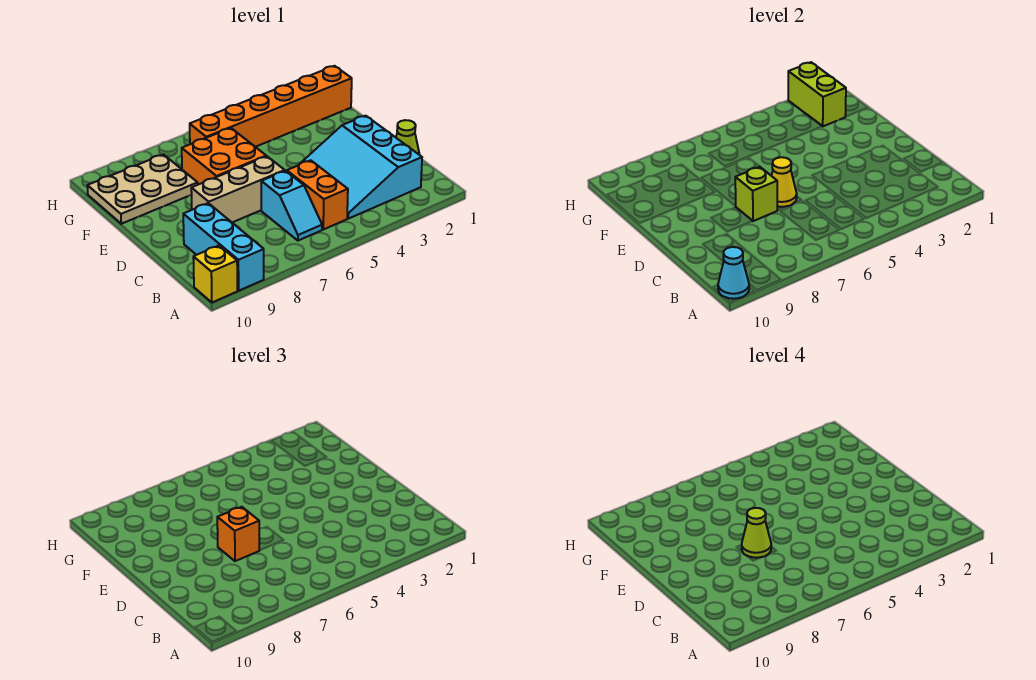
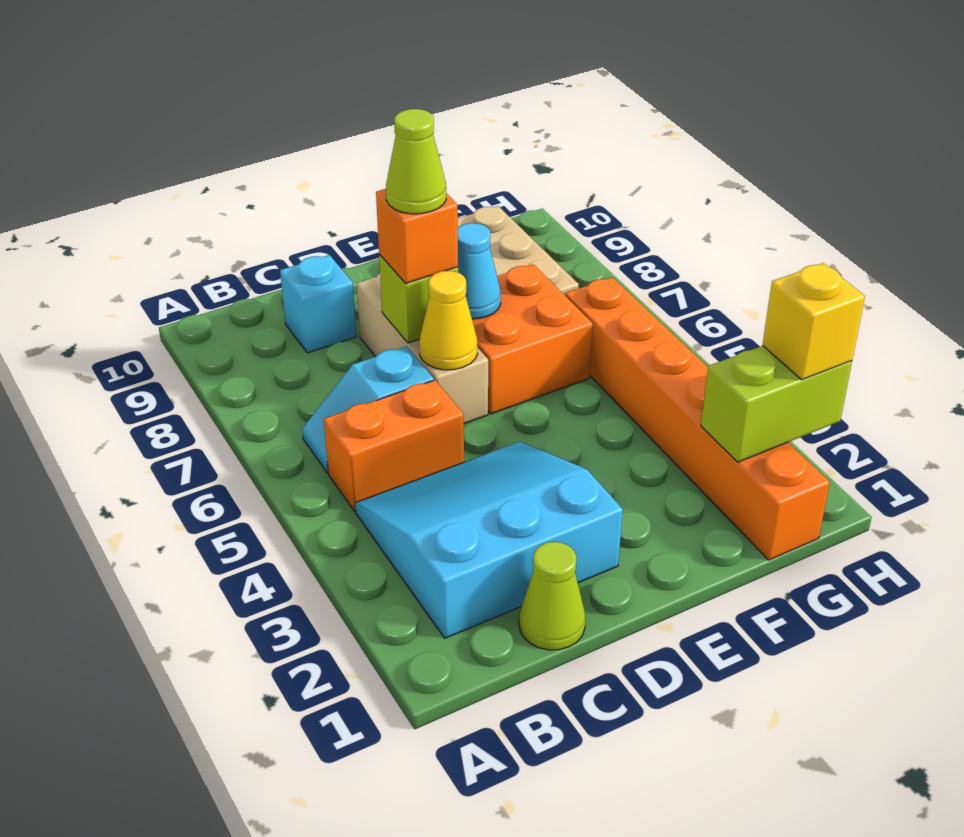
cyan 1x3 brick [183,203,264,291] -> cyan 1x1 brick [280,255,356,353]
yellow 1x1 brick [193,246,237,302] -> yellow 1x1 brick moved to [763,263,865,380]
cyan 1x1 cone [718,247,749,299] -> cyan 1x1 cone moved to [458,223,501,319]

